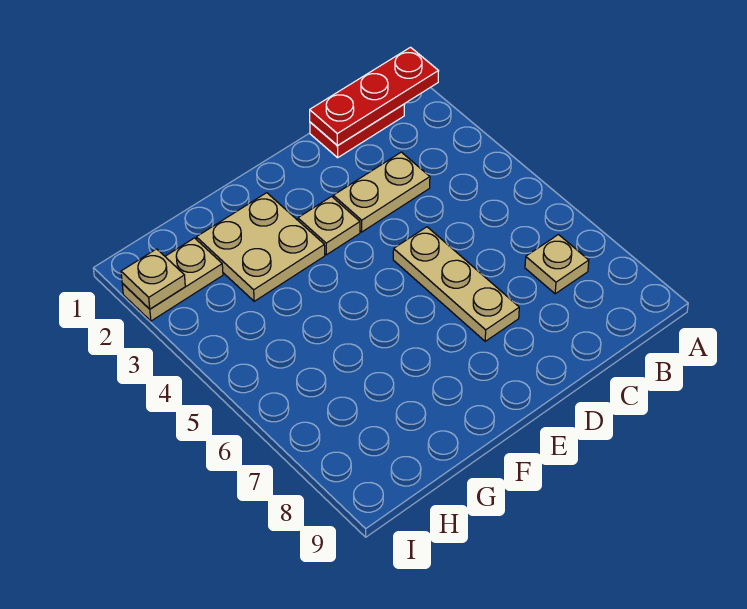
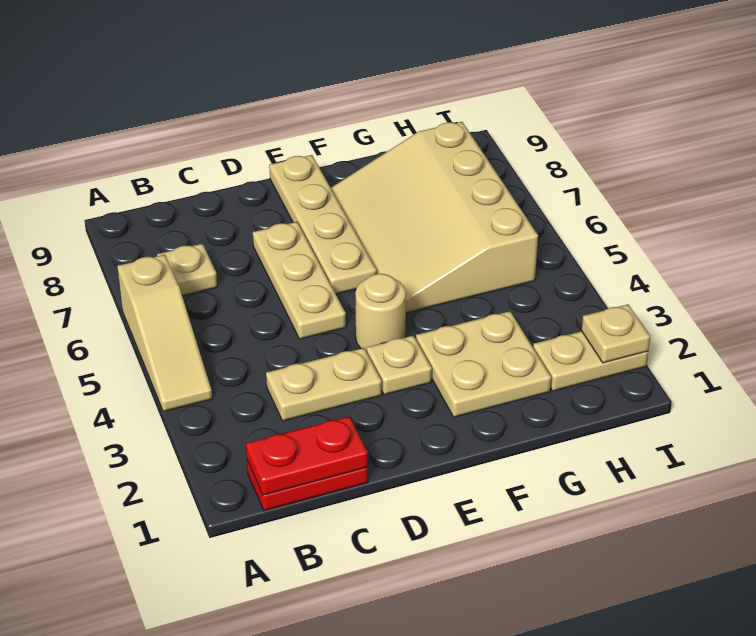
red 1x3 plate [310,47,438,145] -> red 1x2 plate [246,416,368,495]
none -> tan 1x3 slope [117,255,212,412]
none -> tan 1x1 round brick [355,274,406,352]
none -> tan 1x4 plate [269,155,377,294]
none -> tan 3x4 slope [331,122,538,313]

